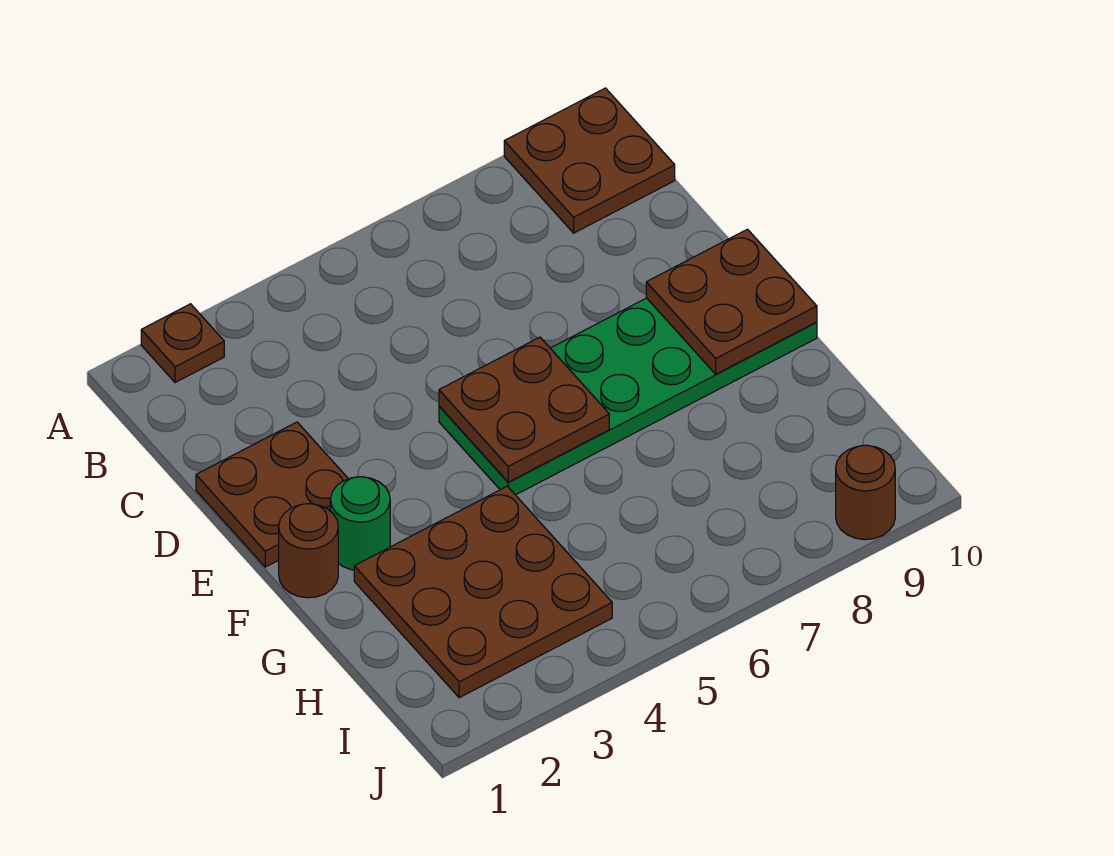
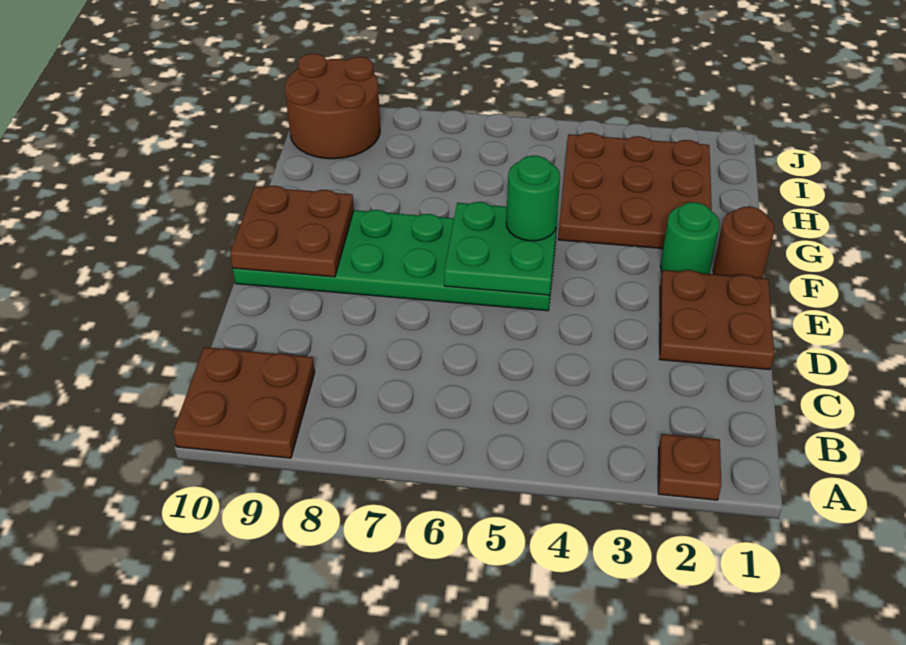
brown 2x2 plate [439,337,609,482] -> green 2x2 plate [444,202,558,295]
none -> green 1x1 round brick [506,156,560,241]
brown 1x1 round brick [836,445,895,540] -> brown 2x2 round brick [285,54,380,159]

